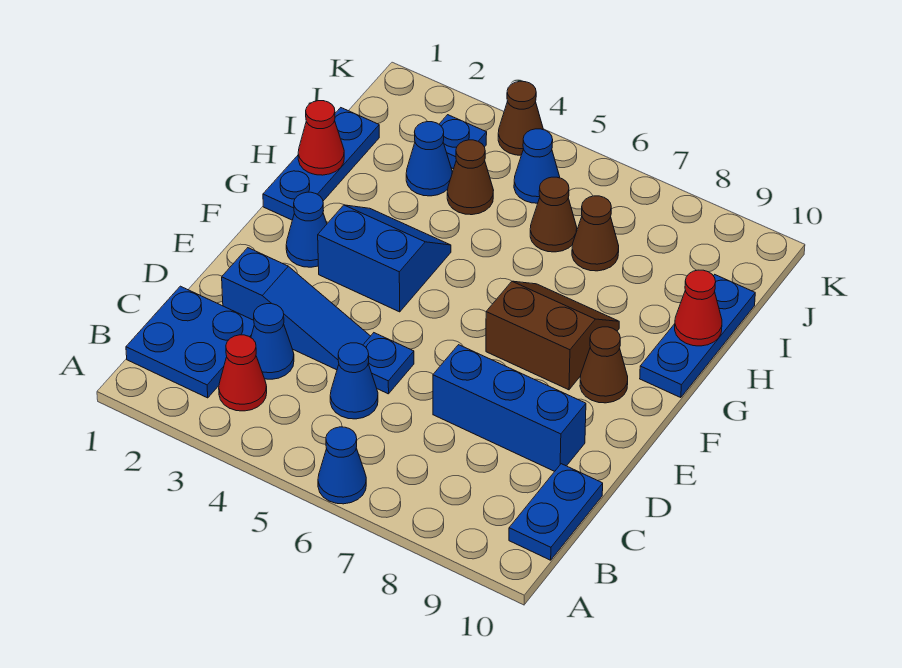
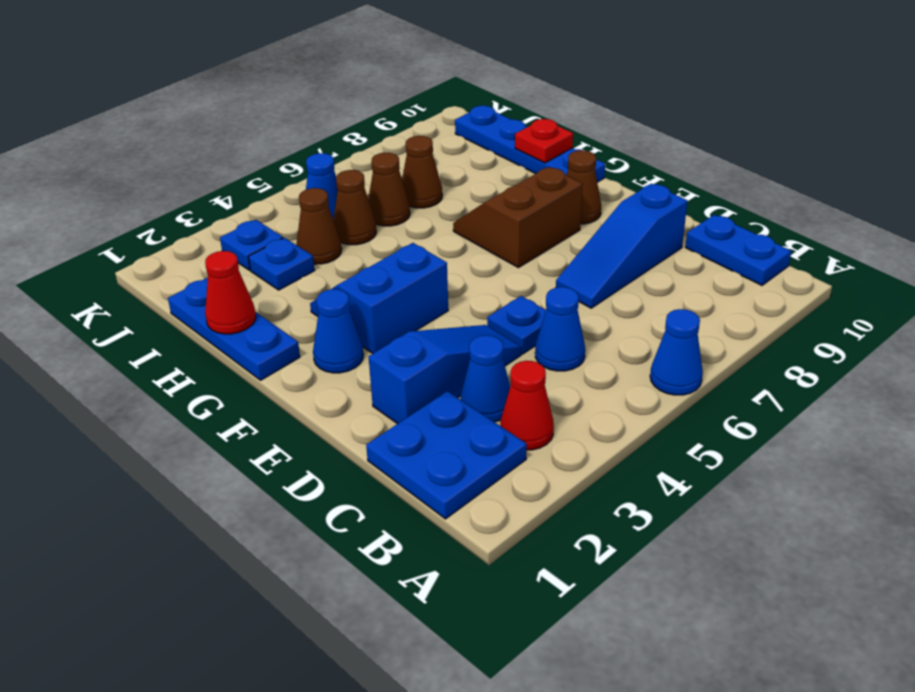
blue 1x3 brick [433,345,586,471] -> blue 1x3 slope [556,184,687,308]
blue 1x3 plate [640,275,755,398] -> blue 1x4 plate [455,106,605,182]
red 1x1 cone [675,270,722,346] -> red 1x1 plate [515,119,573,163]
blue 1x1 cone [406,122,452,196] -> blue 1x1 plate [249,238,315,290]
brown 1x1 cone [498,81,543,155] -> brown 1x1 cone moved to [333,170,376,245]

